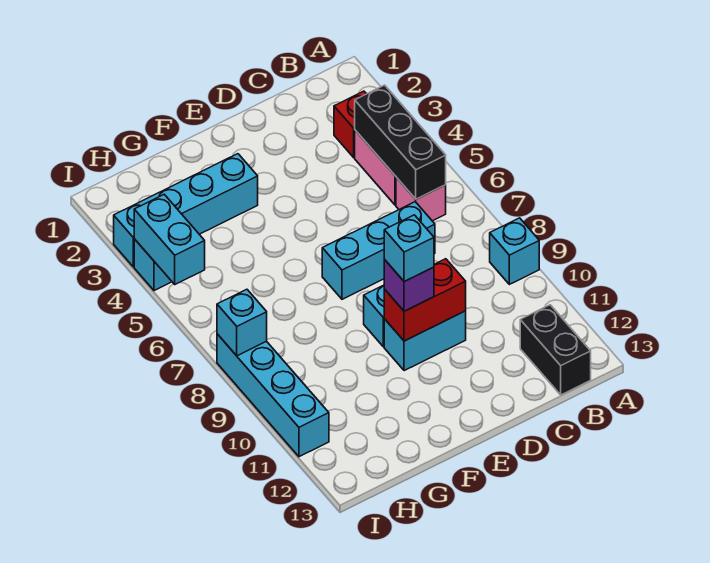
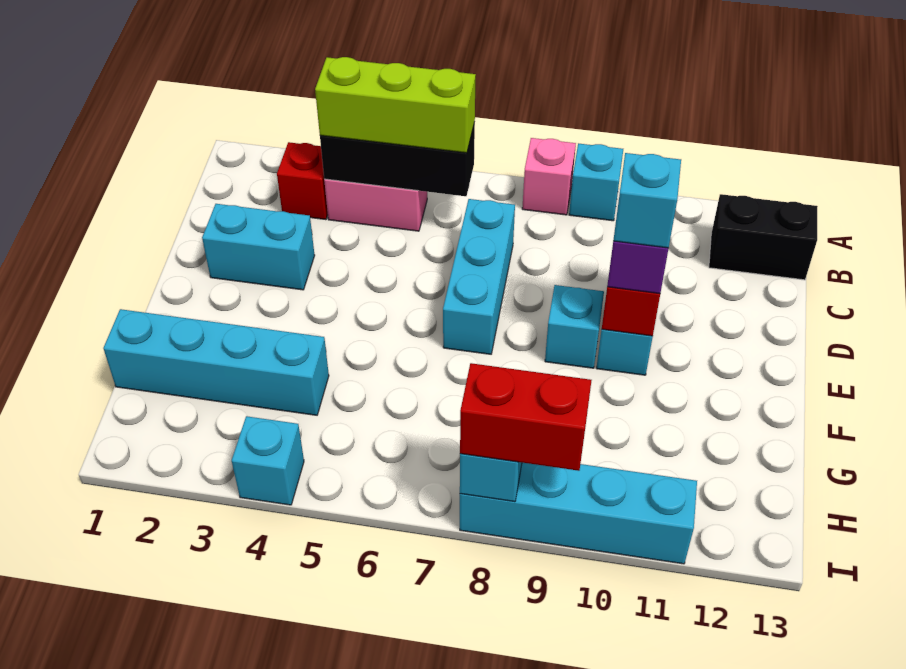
none -> lime 1x3 brick [315,57,476,153]
pink 1x1 brick [396,177,446,221] -> pink 1x1 brick moved to [522,138,576,215]
cyan 1x4 brick [114,154,258,267] -> cyan 1x4 brick turned to [103,309,329,415]
cyan 1x2 brick [134,195,205,284] -> cyan 1x2 brick moved to [202,204,315,290]
none -> red 1x2 brick [460,363,592,471]

